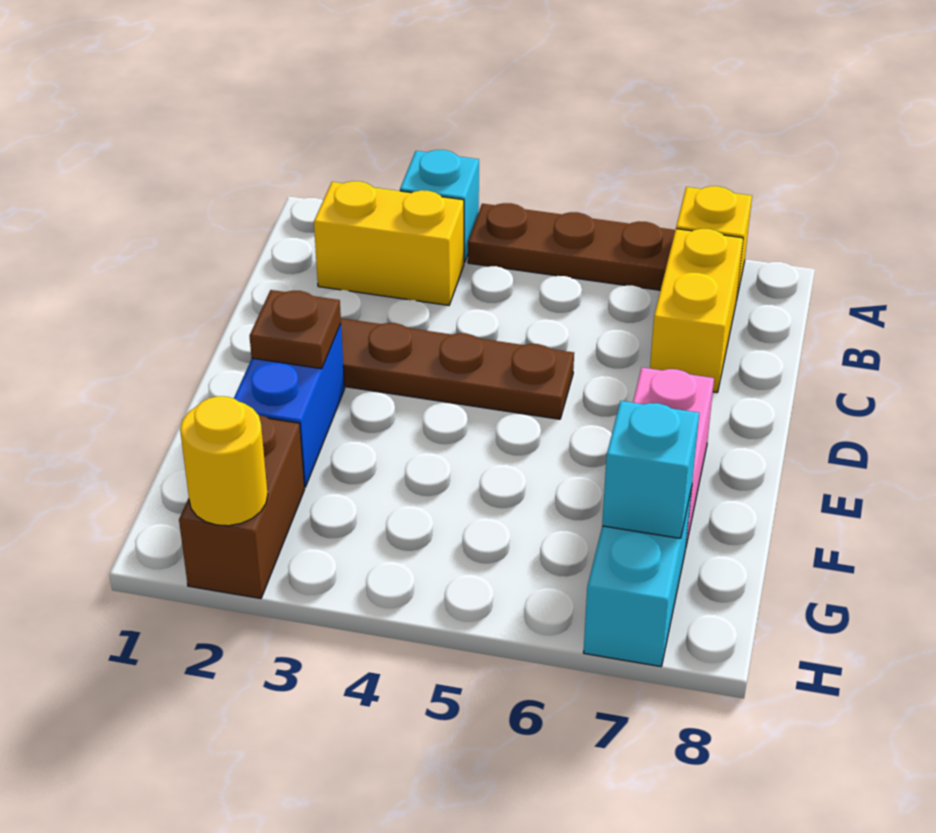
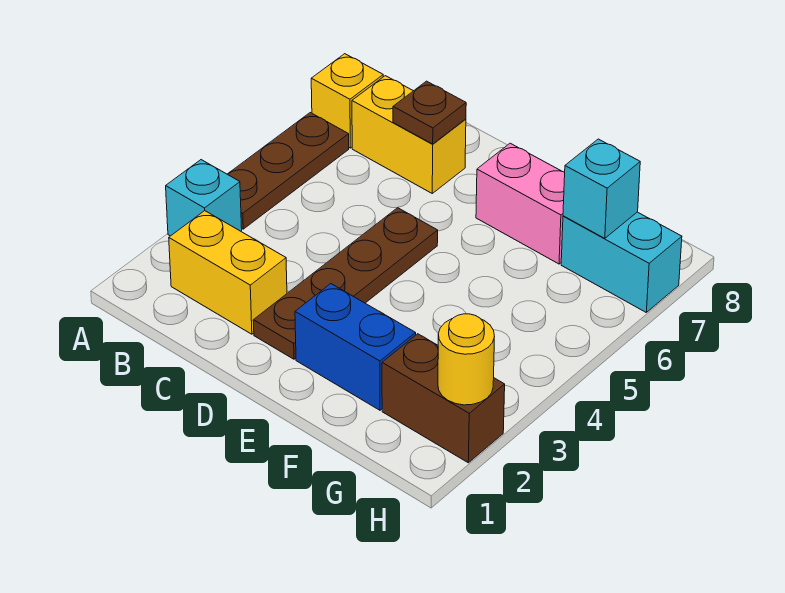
yellow 1x2 brick [314,181,464,305] -> yellow 1x2 brick turned to [169,211,287,334]
brown 1x1 plate [250,290,341,369] -> brown 1x1 plate moved to [393,81,466,144]

